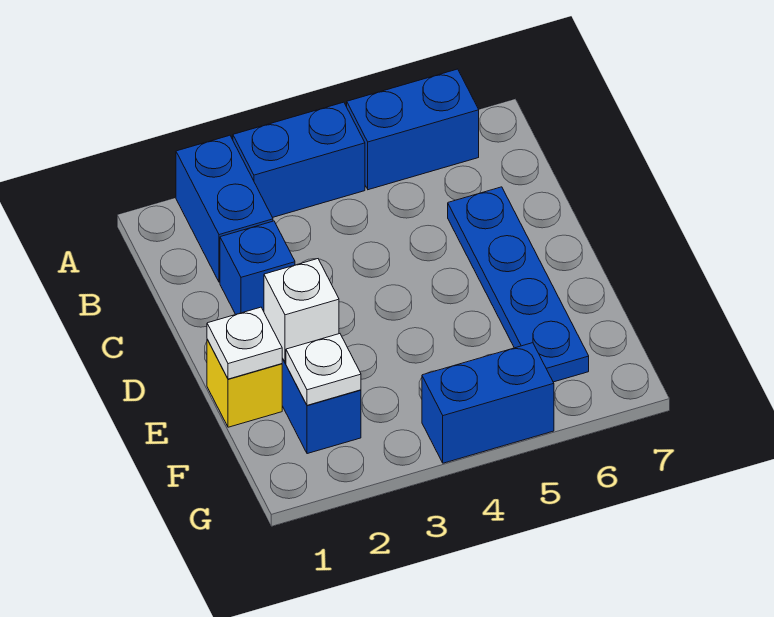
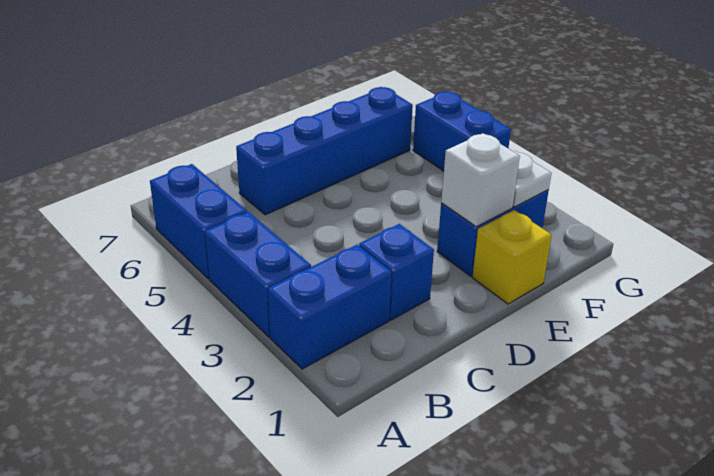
blue 1x4 plate [448,187,589,382] -> blue 1x4 brick [236,87,413,215]
white 1x1 plate [207,307,283,379] -> none

